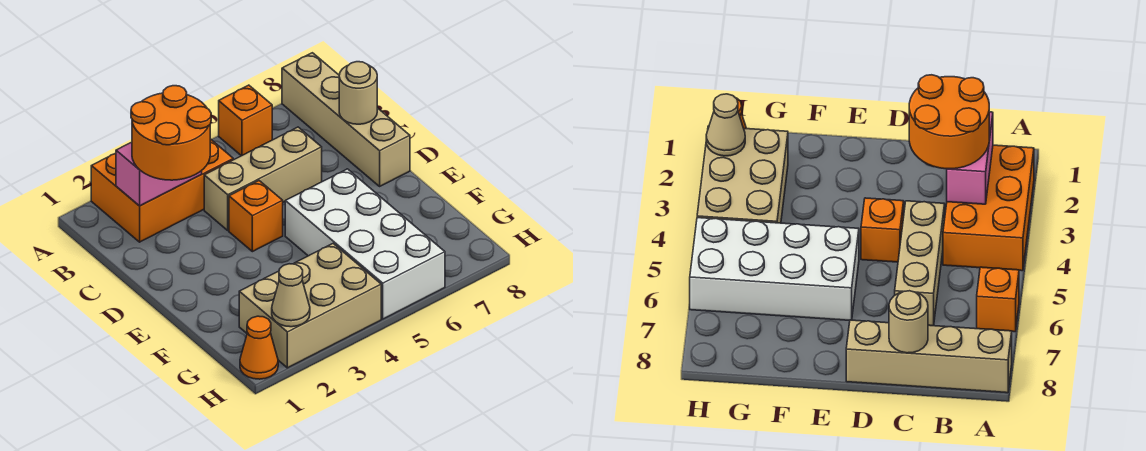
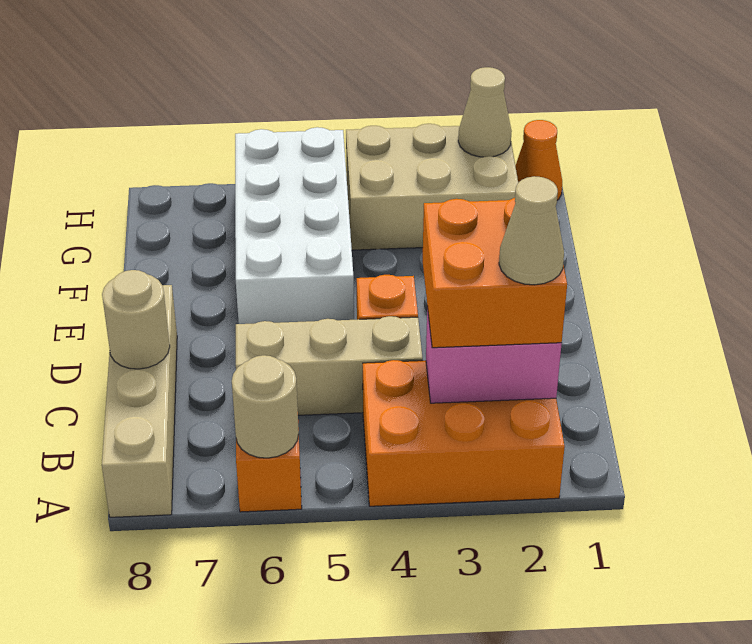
none -> tan 1x1 round brick [232,355,299,458]
orange 2x2 round brick [131,86,211,180] -> orange 2x2 brick [423,198,567,348]
none -> tan 1x1 cone [499,176,564,285]

